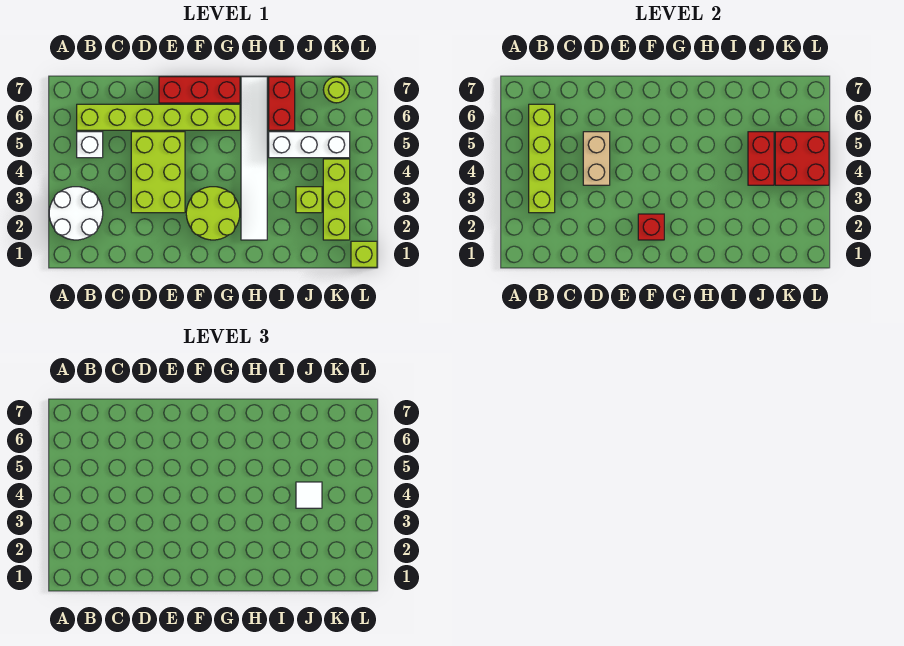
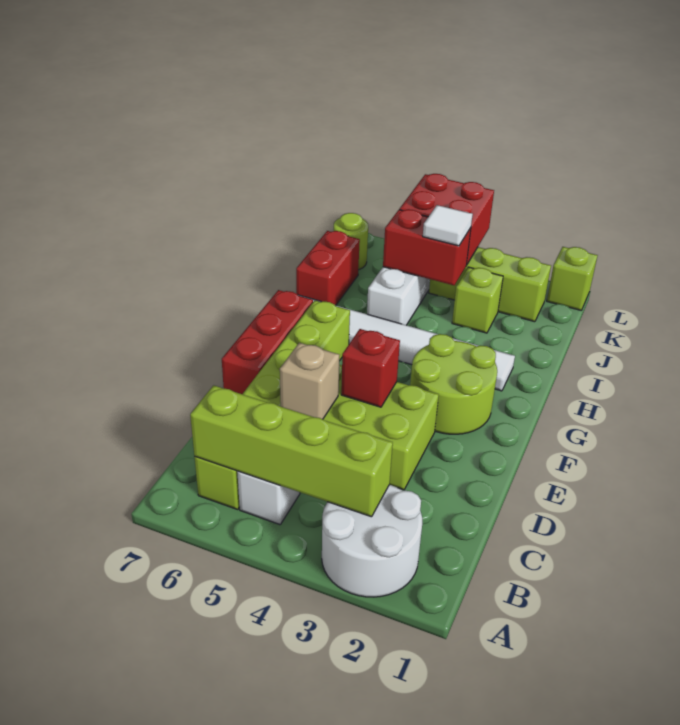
tan 1x2 brick [583,132,610,185] -> tan 1x1 brick [280,343,340,419]
red 1x1 brick [638,214,664,240] -> red 1x1 brick moved to [341,329,400,407]
red 1x2 brick [269,77,295,130] -> red 1x2 brick turned to [296,231,360,305]

